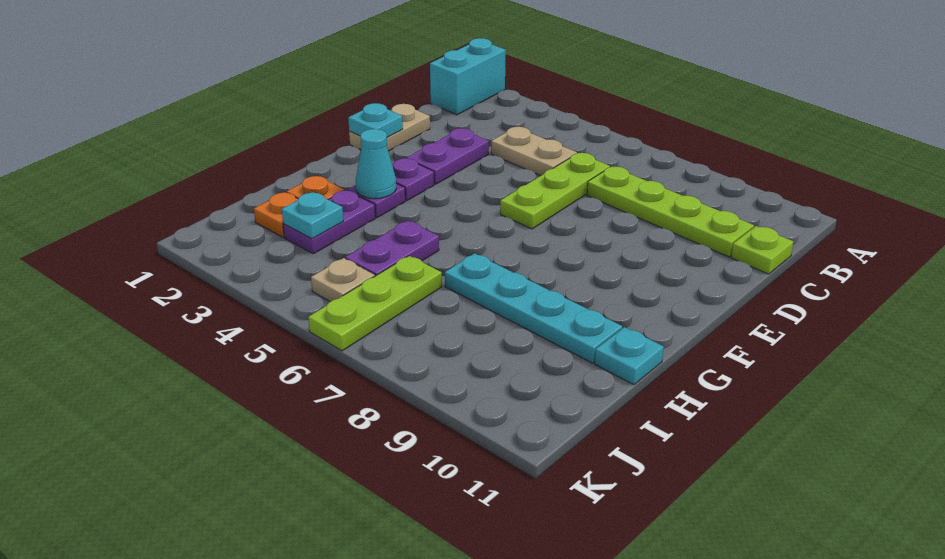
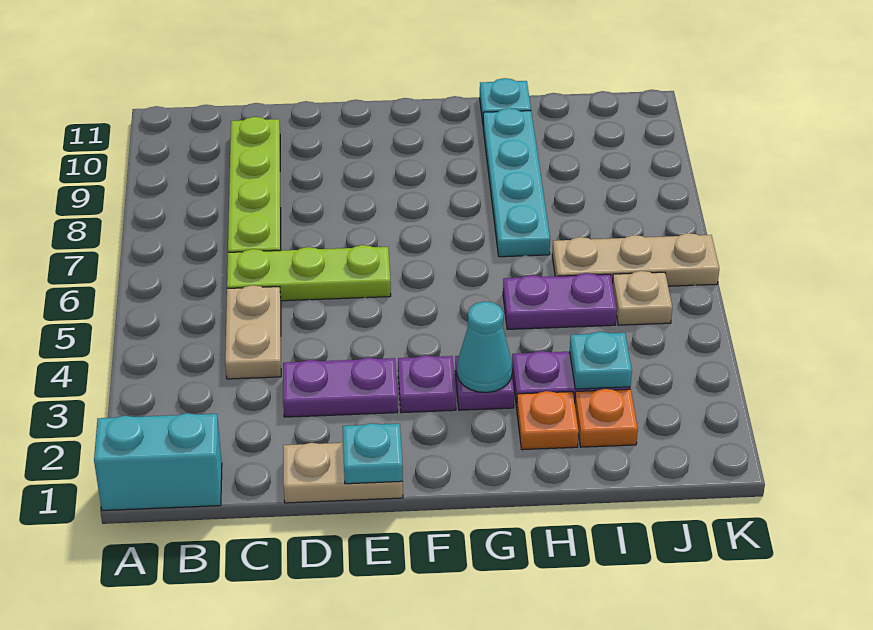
lime 1x1 plate [731,226,793,274] -> none
lime 1x3 plate [308,256,442,351] -> tan 1x3 plate [552,233,719,286]

